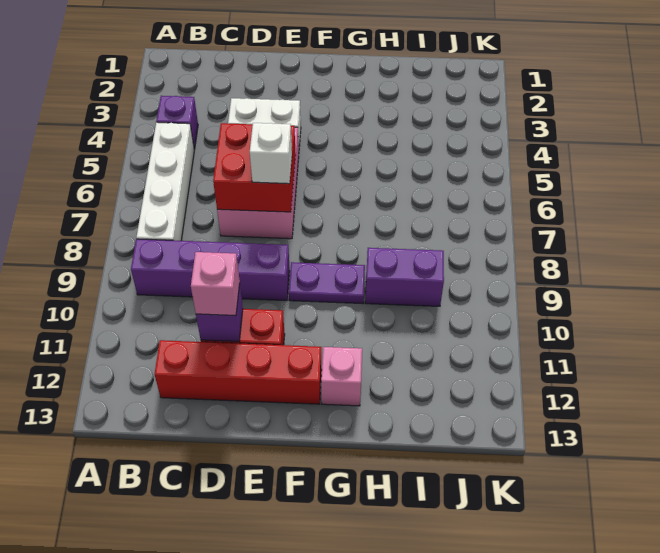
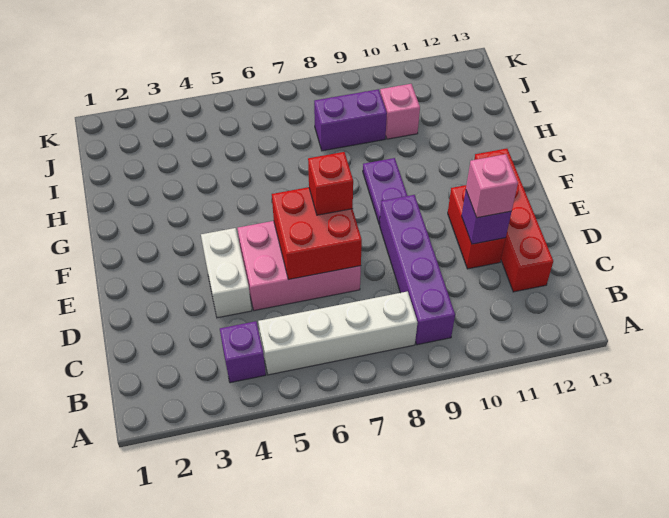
white 1x1 brick [250,123,292,184] -> red 1x1 brick [308,152,353,215]
pink 1x1 brick [321,347,362,406] -> pink 1x1 brick moved to [380,84,420,139]
purple 1x2 brick [365,248,444,306] -> purple 1x2 brick turned to [314,89,387,151]

